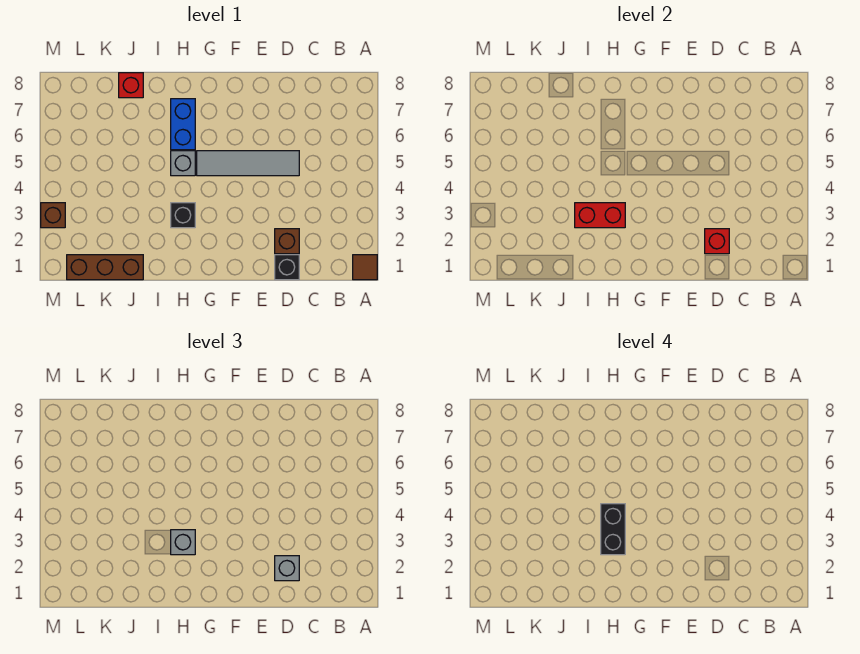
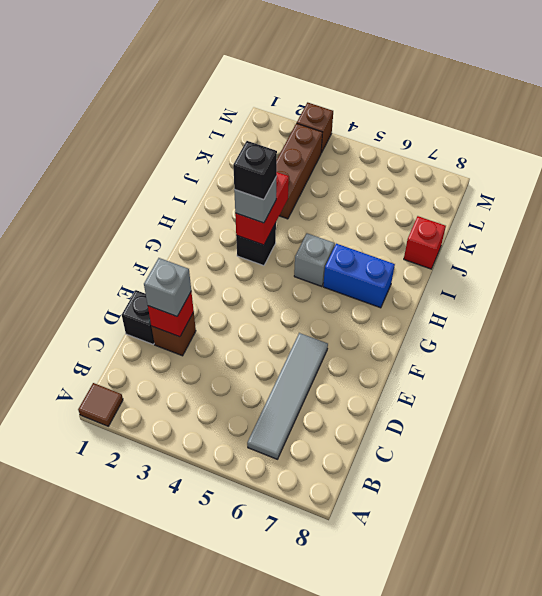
grey 1x4 tile [197,151,299,176] -> grey 1x4 tile moved to [247,333,328,459]
black 1x2 brick [601,504,625,555] -> black 1x1 brick [233,141,277,200]
brown 1x3 brick [67,255,143,280] -> brown 1x3 brick moved to [277,123,322,219]

